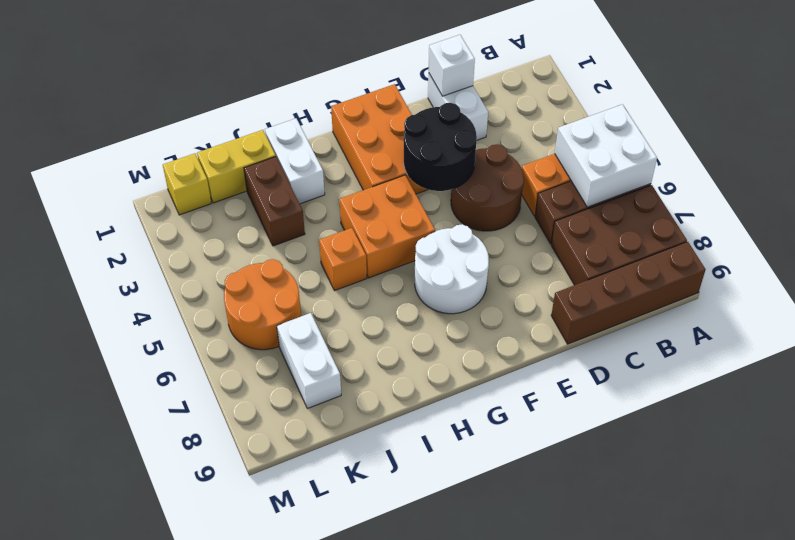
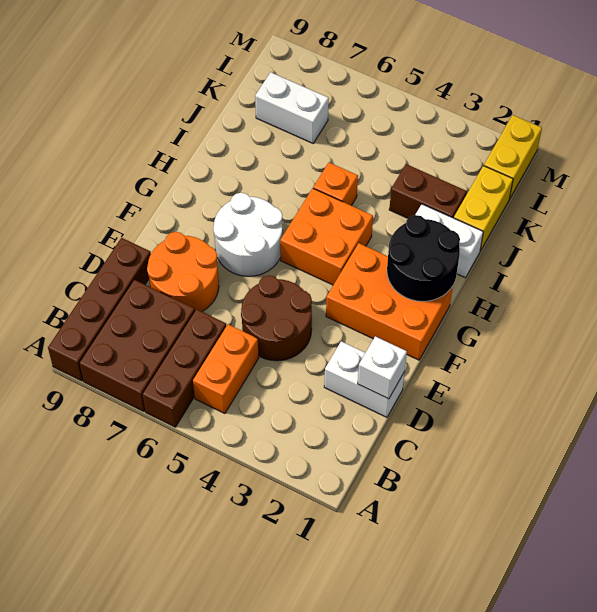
white 2x2 brick [555,104,657,207] -> none
black 2x2 round brick [404,103,477,191] -> black 2x2 round brick moved to [387,215,460,301]
orange 2x2 round brick [224,259,301,350] -> orange 2x2 round brick moved to [147,232,219,312]
yellow 1x1 brick [163,153,211,215] -> yellow 1x2 brick [484,115,542,199]

